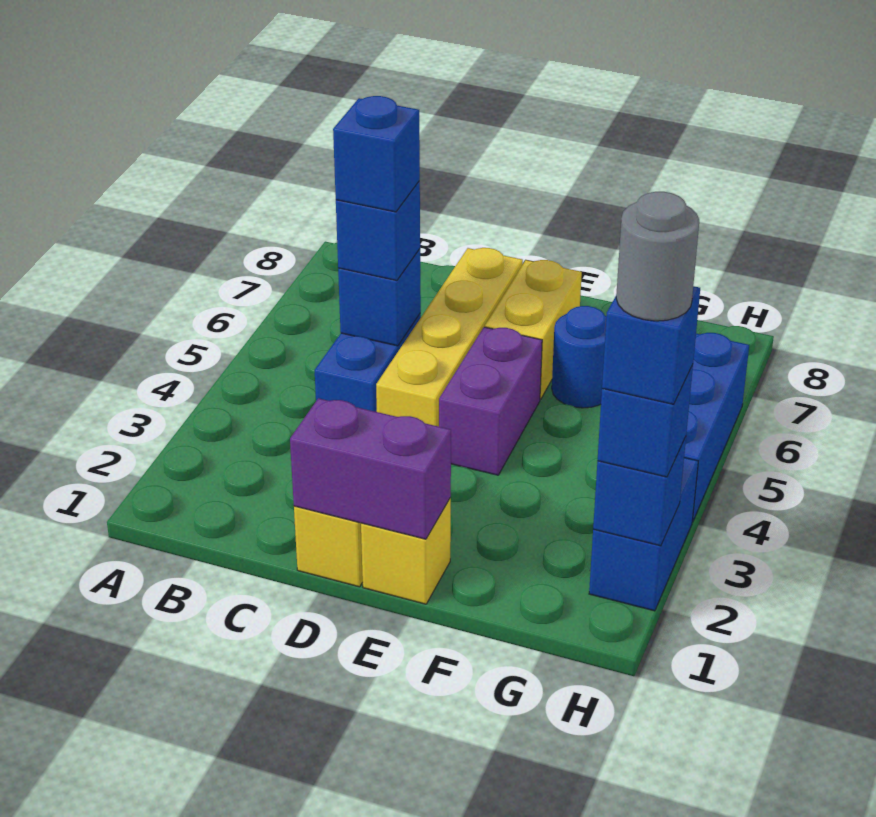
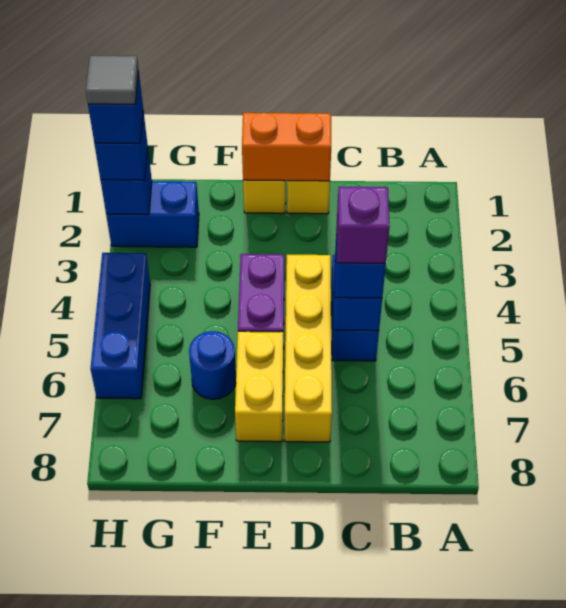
blue 1x1 brick [333,96,420,212] -> purple 1x1 brick [337,187,390,264]
purple 1x2 brick [290,398,451,539] -> orange 1x2 brick [242,113,331,181]
blue 1x2 brick [589,458,698,611] -> blue 1x2 brick turned to [106,181,199,247]
grey 1x1 round brick [616,192,699,321] -> grey 1x1 tile [86,56,139,104]

